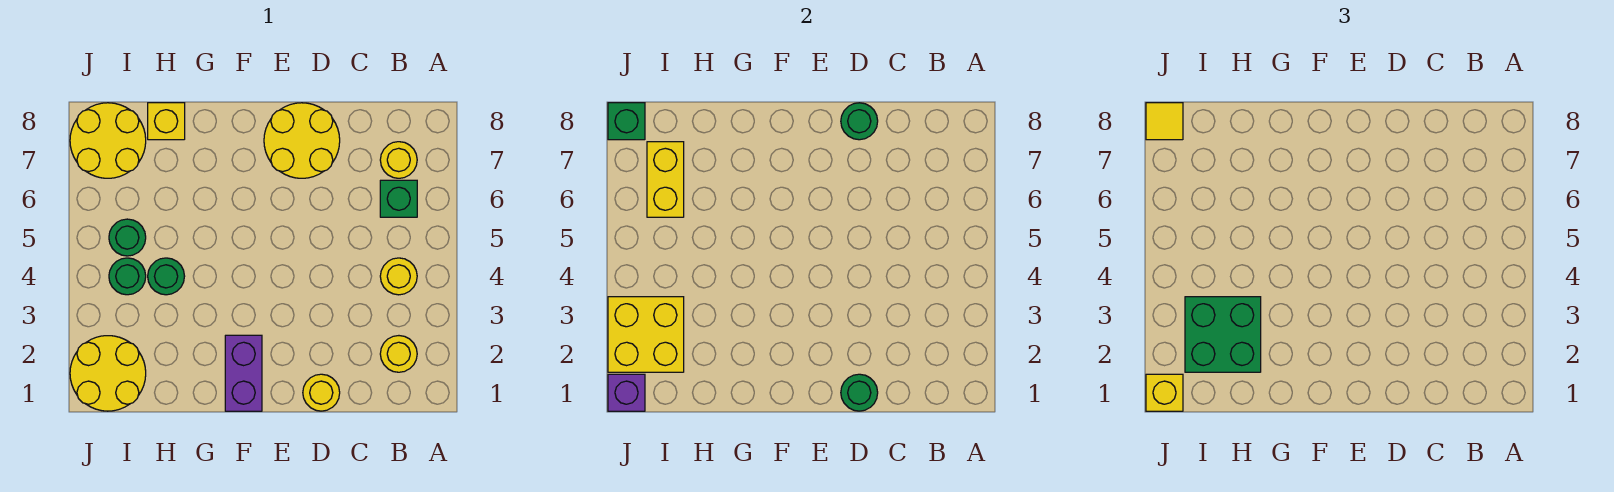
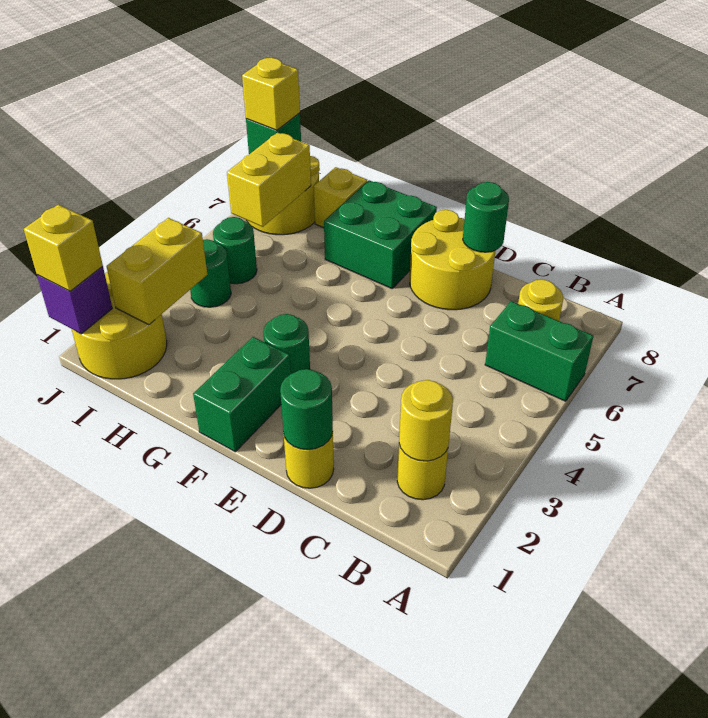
yellow 1x1 round brick [380,258,417,295] -> yellow 1x1 round brick moved to [399,380,453,461]
green 1x1 brick [380,180,417,217] -> green 1x2 brick [485,301,593,401]
purple 1x2 brick [225,335,262,411] -> green 1x2 brick [193,337,291,452]
green 2x2 brick [1185,297,1261,372] -> green 2x2 brick moved to [324,180,437,288]
green 1x1 round brick [148,258,185,295] -> green 1x1 round brick moved to [263,314,310,374]
yellow 2x2 brick [608,297,684,372] -> yellow 1x2 brick [106,218,207,325]
yellow 1x1 tile [1146,103,1183,140] -> yellow 1x1 brick [242,58,300,130]

